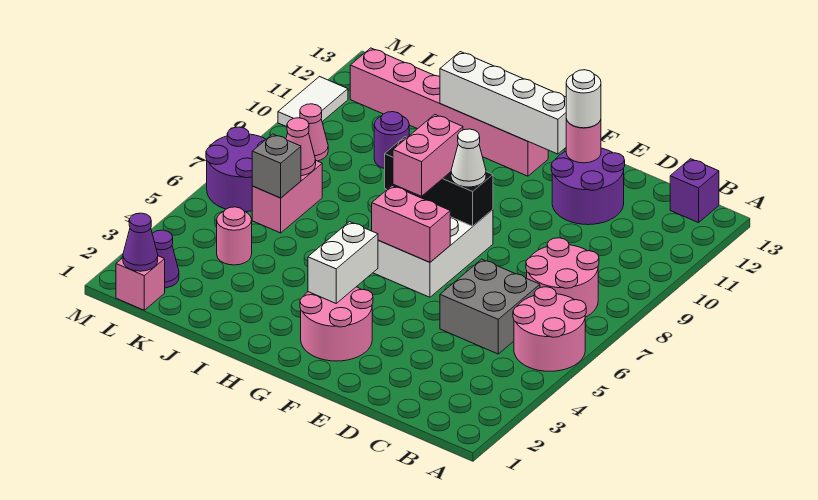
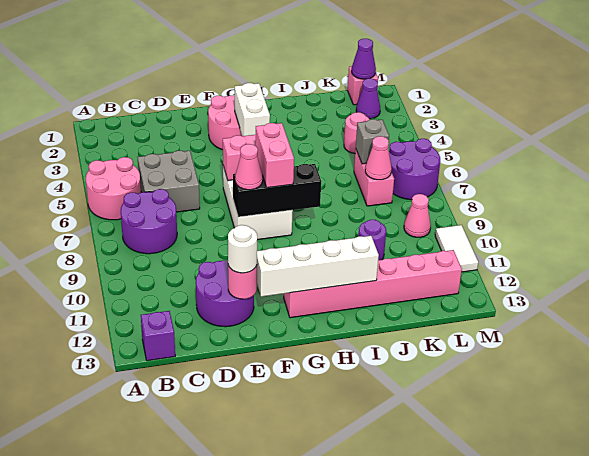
pink 2x2 round brick [526,238,599,317] -> purple 2x2 round brick [121,189,177,254]
white 1x1 cone [451,129,486,187] -> pink 1x1 cone [235,144,263,190]

